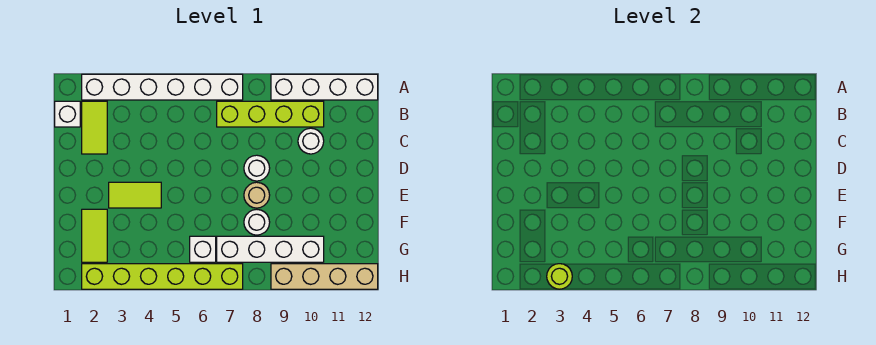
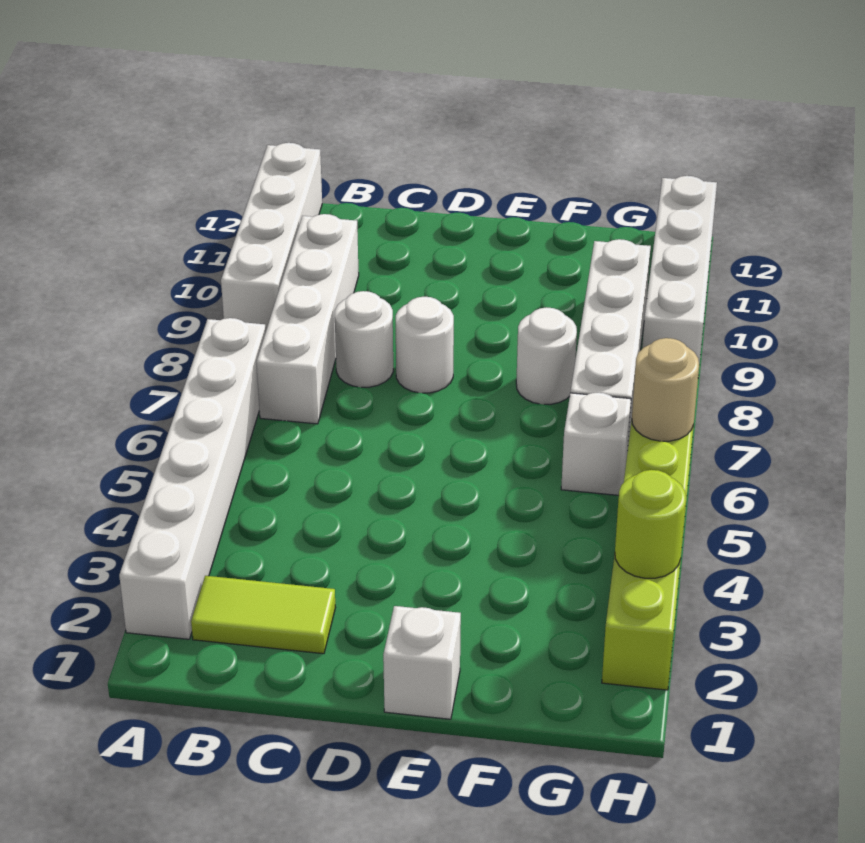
white 1x1 brick [55,101,80,127] -> white 1x1 brick moved to [383,606,461,719]
lime 1x4 brick [217,101,324,127] -> white 1x4 brick [256,214,359,424]
white 1x1 round brick [298,128,324,154] -> white 1x1 round brick moved to [335,291,393,387]
lime 1x2 tile [109,182,161,208] -> none
tan 1x1 round brick [244,182,270,208] -> tan 1x1 round brick moved to [632,338,699,441]
lime 1x2 tile [82,209,107,262] -> none
tan 1x4 brick [271,264,378,289] -> white 1x4 brick [642,176,717,375]

